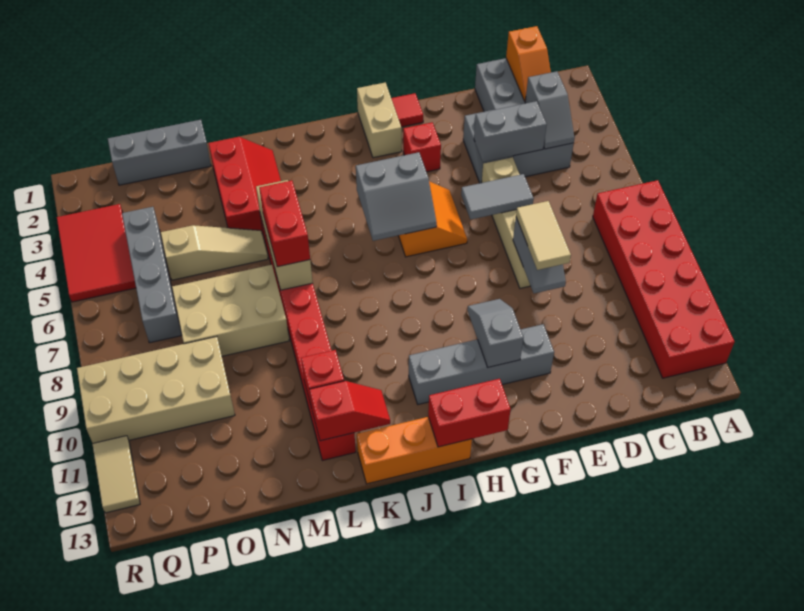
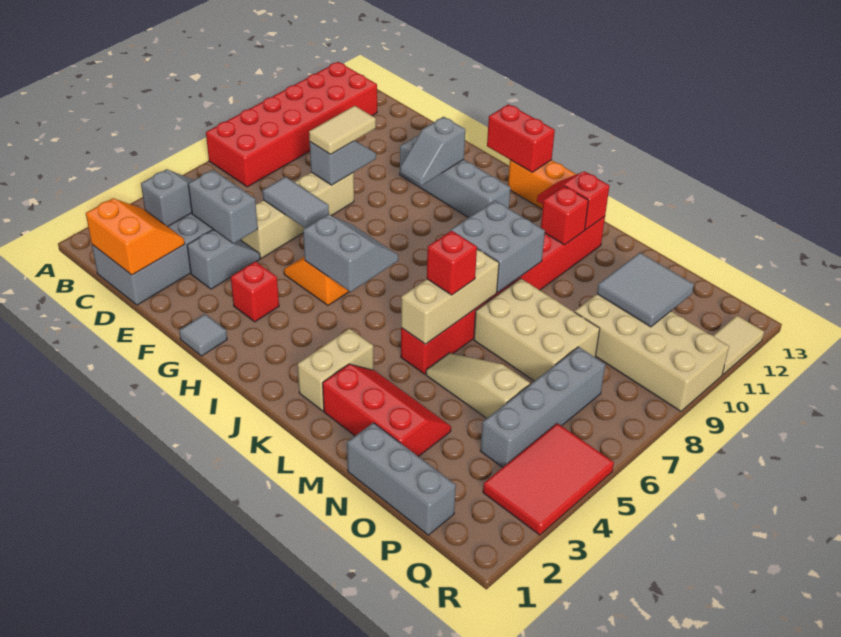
orange 1x2 slope [506,26,551,101] -> orange 2x2 slope [86,198,185,275]
red 1x1 tile [391,93,423,127] -> grey 1x1 tile [179,314,227,356]
tan 1x2 brick [357,82,402,158] -> tan 1x2 brick moved to [298,329,373,411]
none -> grey 2x2 brick [450,201,545,292]
red 2x3 slope [209,137,281,233] -> red 2x3 slope turned to [323,364,451,457]
red 1x2 brick [259,180,310,267] -> red 1x1 brick [427,231,477,295]
none -> grey 2x2 tile [597,253,694,327]

